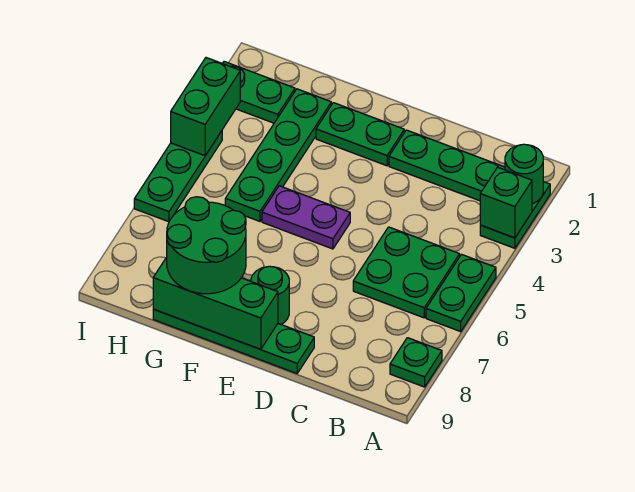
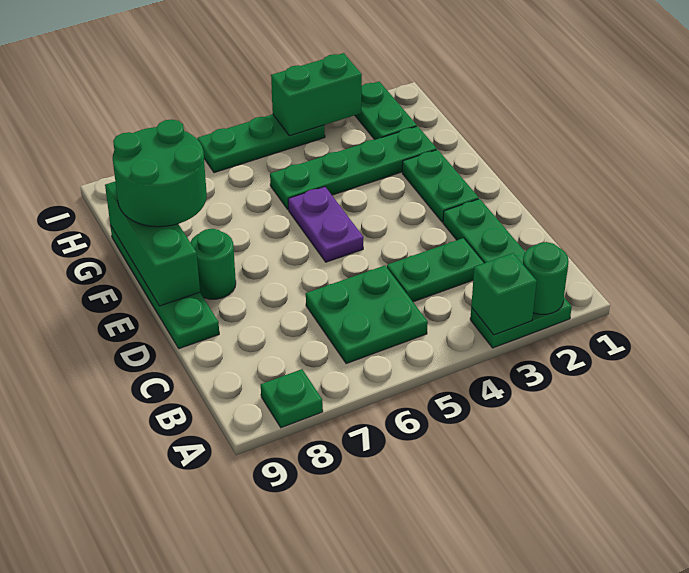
green 1x2 plate [426,254,496,332] -> green 1x2 plate moved to [387,238,484,302]

